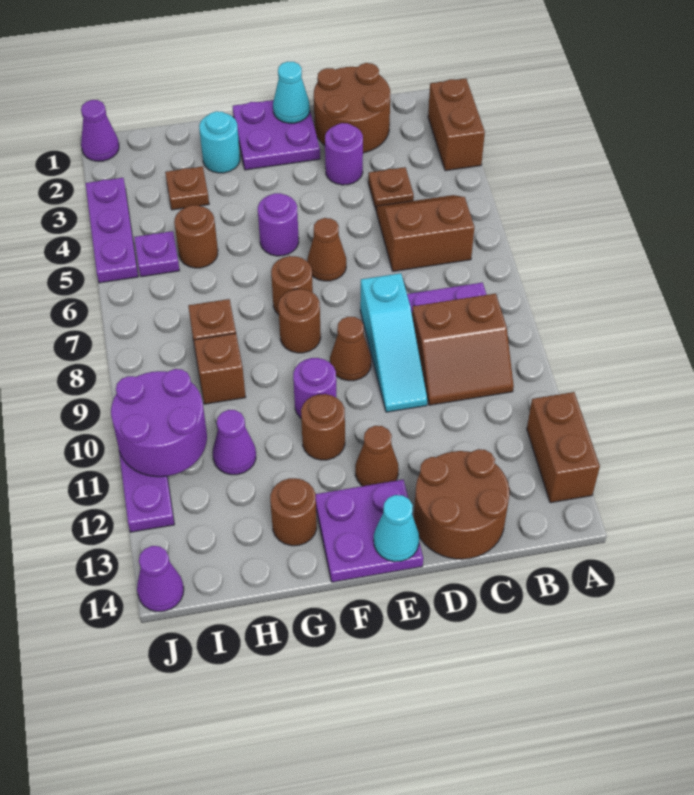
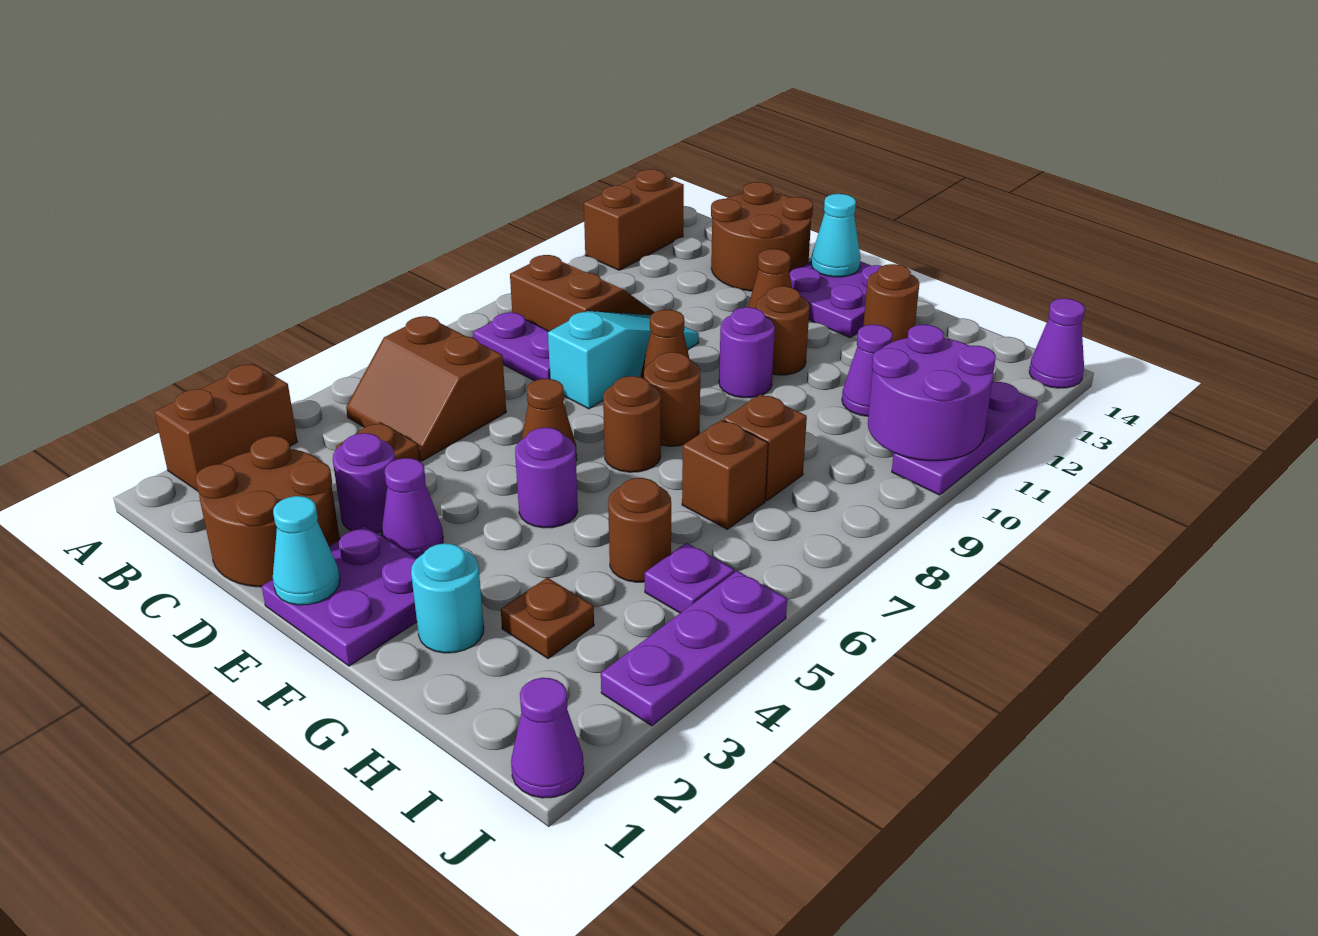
none -> purple 1x1 cone [381,458,443,558]
brown 1x1 brick [194,333,245,404] -> brown 1x1 brick moved to [682,420,768,529]

